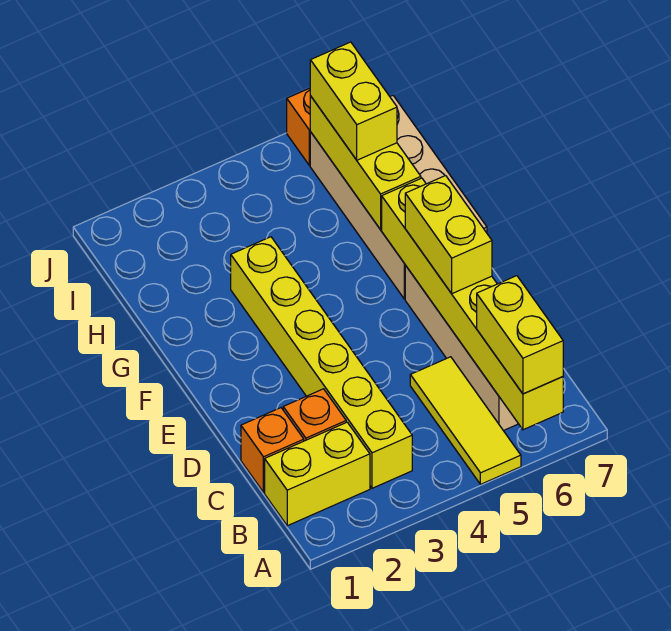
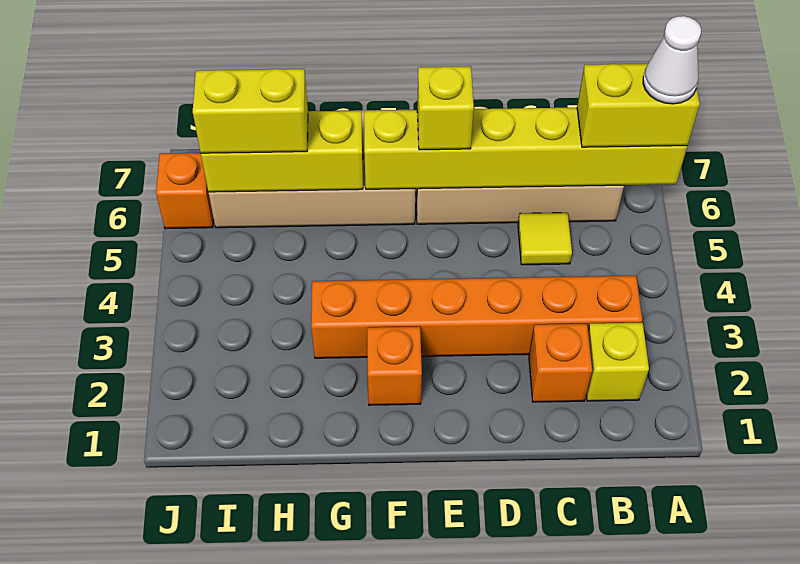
yellow 1x3 tile [410,357,521,484] -> yellow 1x1 tile [518,213,572,265]
none -> white 1x1 cone [643,16,701,104]
yellow 1x2 brick [265,422,370,526] -> yellow 1x1 brick [586,323,649,401]
yellow 1x6 brick [231,237,412,488] -> orange 1x6 brick [311,276,642,358]
orange 1x1 brick [241,408,304,492] -> orange 1x1 brick moved to [367,326,422,405]
yellow 1x2 brick [405,176,492,294] -> yellow 1x1 brick [417,66,474,150]

